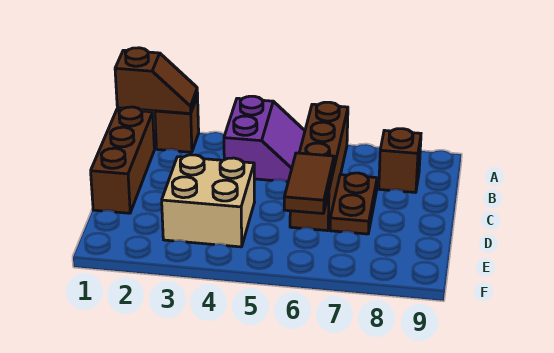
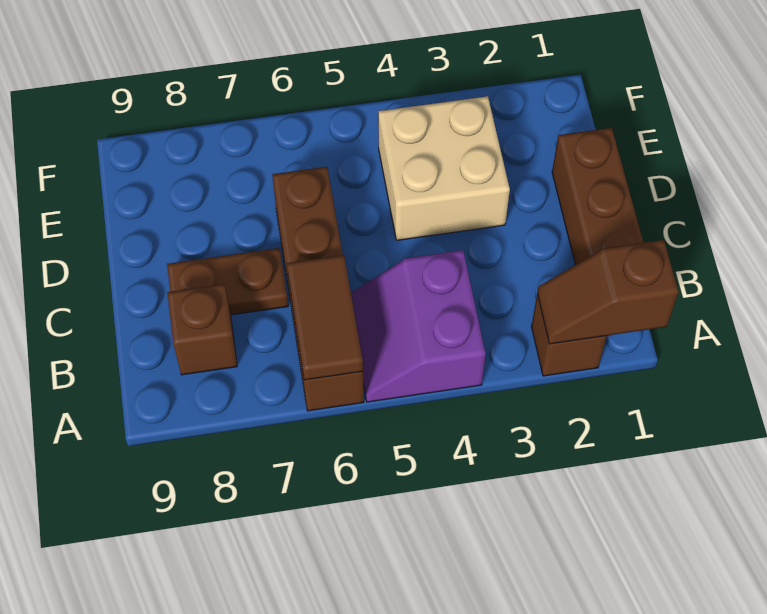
brown 1x2 plate [330,173,377,234] -> brown 1x2 plate turned to [167,248,288,315]
brown 1x2 tile [284,153,334,214] -> brown 1x2 tile moved to [287,255,363,380]

